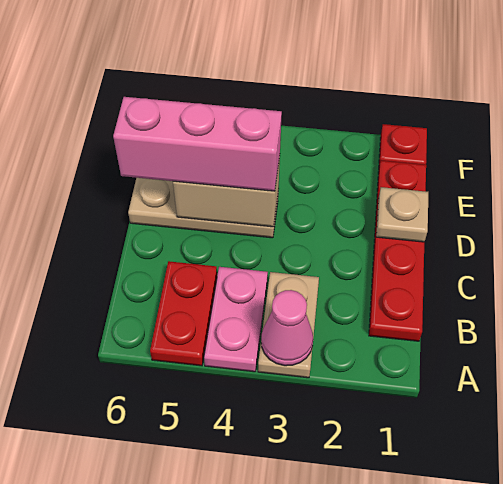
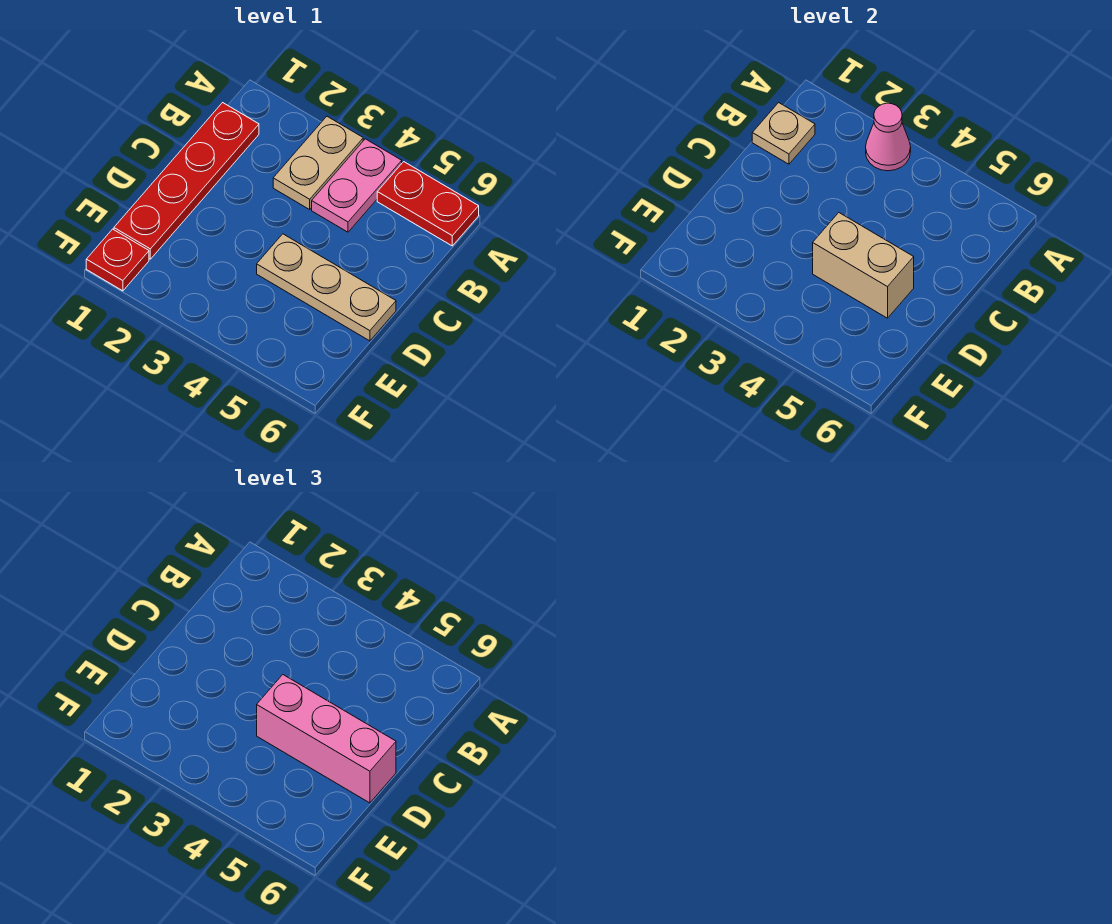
red 1x2 plate [150,261,217,366] -> red 1x2 plate turned to [377,162,479,246]
tan 1x1 plate [376,187,428,242] -> tan 1x1 plate moved to [752,103,815,164]

